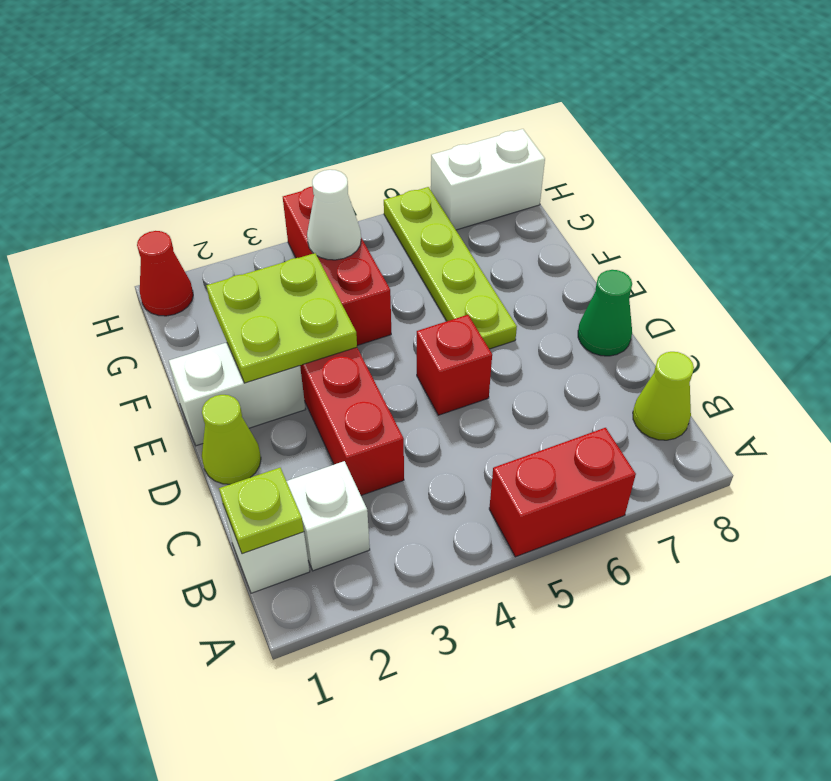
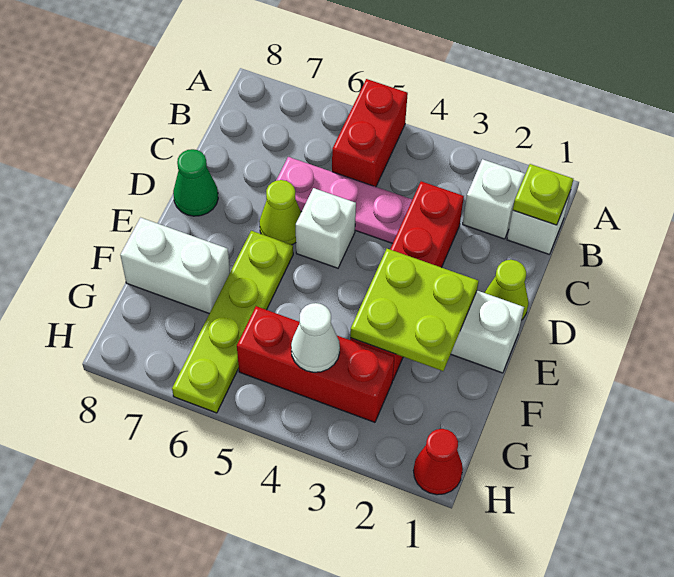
red 1x2 brick [489,428,636,557] -> red 1x2 brick turned to [332,79,408,187]
lime 1x1 cone [633,352,694,440] -> lime 1x1 cone moved to [259,180,301,245]
none -> pink 1x3 plate [276,157,412,243]
red 1x1 brick [417,315,492,415] -> white 1x1 brick [296,188,356,268]
red 1x3 brick [283,186,391,345] -> red 1x3 brick turned to [237,306,394,422]
white 1x2 brick [431,129,545,230] -> white 1x2 brick moved to [120,218,230,314]

